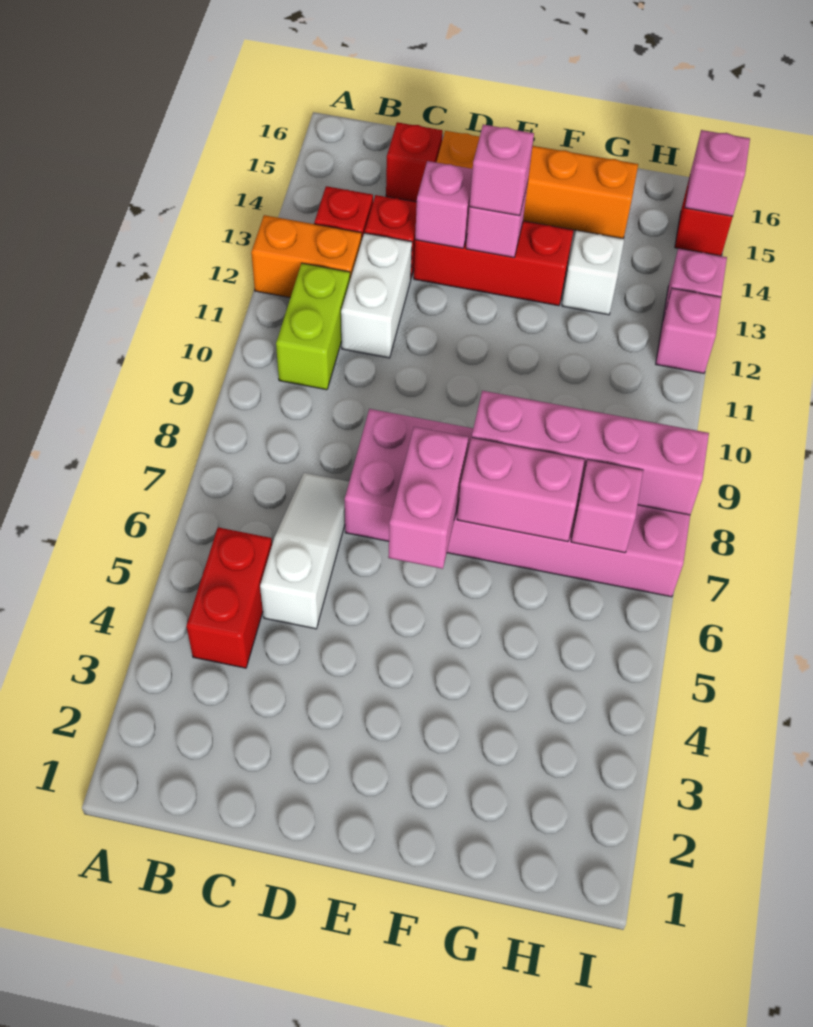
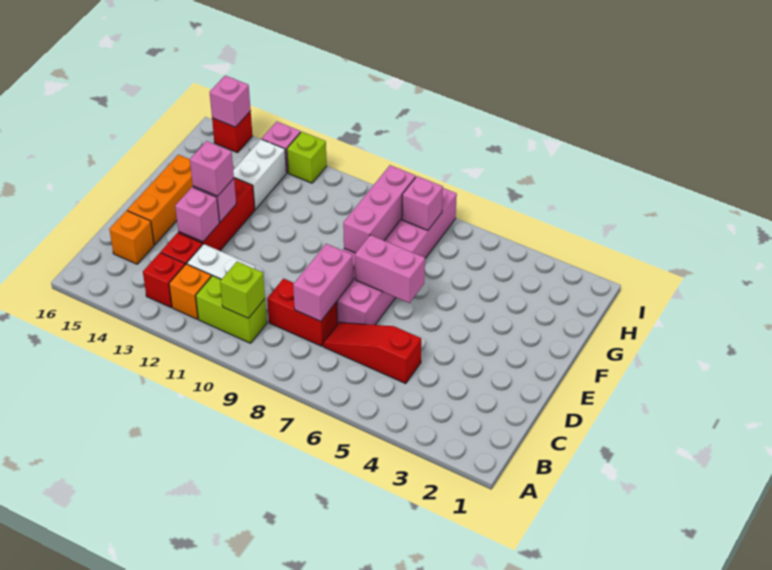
orange 1x2 brick [251,215,362,298] -> orange 1x1 brick [169,264,211,319]
red 1x2 brick [186,527,272,668] -> red 1x2 brick moved to [267,279,337,346]
none -> lime 1x1 brick [220,262,265,318]
white 1x3 slope [260,473,349,629] -> red 1x3 slope [323,322,421,383]
red 1x1 brick [386,122,443,202] -> orange 1x1 brick [109,211,154,264]
orange 1x4 brick [436,131,638,239] -> orange 1x3 brick [127,155,193,245]
pink 1x2 brick [457,438,585,542] -> pink 1x2 brick moved to [293,244,353,321]
pink 1x4 brick [472,391,709,515] -> pink 1x3 brick [343,165,416,253]
white 1x1 brick [562,230,624,315] -> white 1x2 brick [233,139,286,209]
pink 1x1 brick [656,288,721,373] -> lime 1x1 brick [287,132,327,183]

